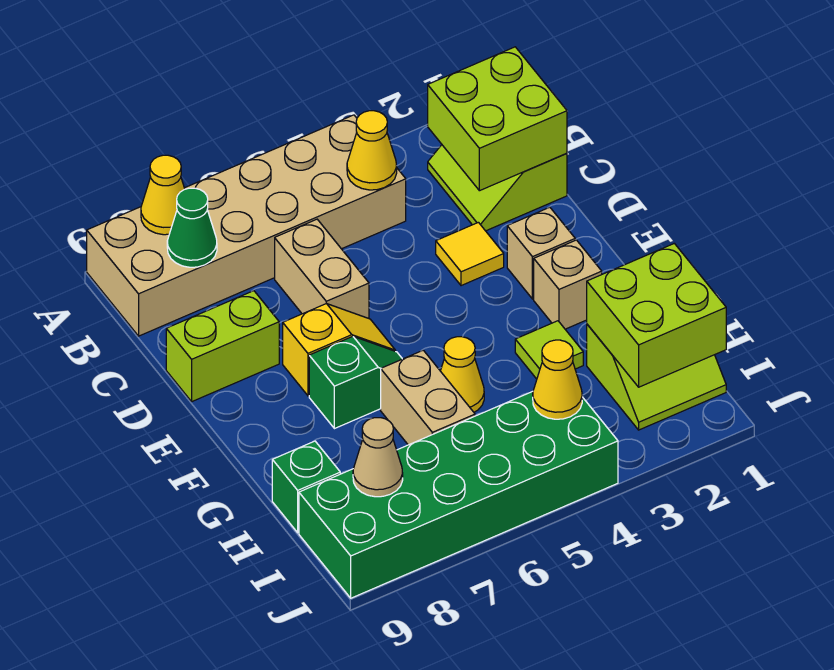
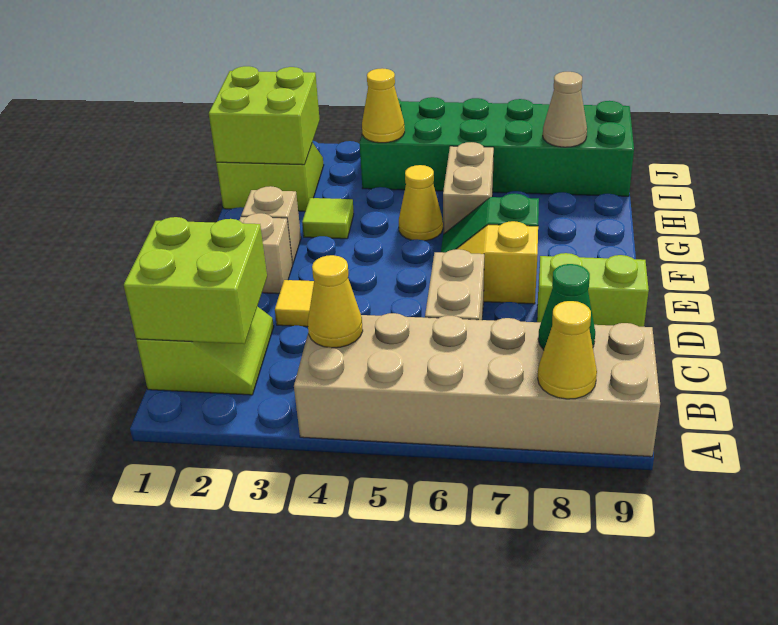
green 1x1 brick [272,441,340,533] -> none

